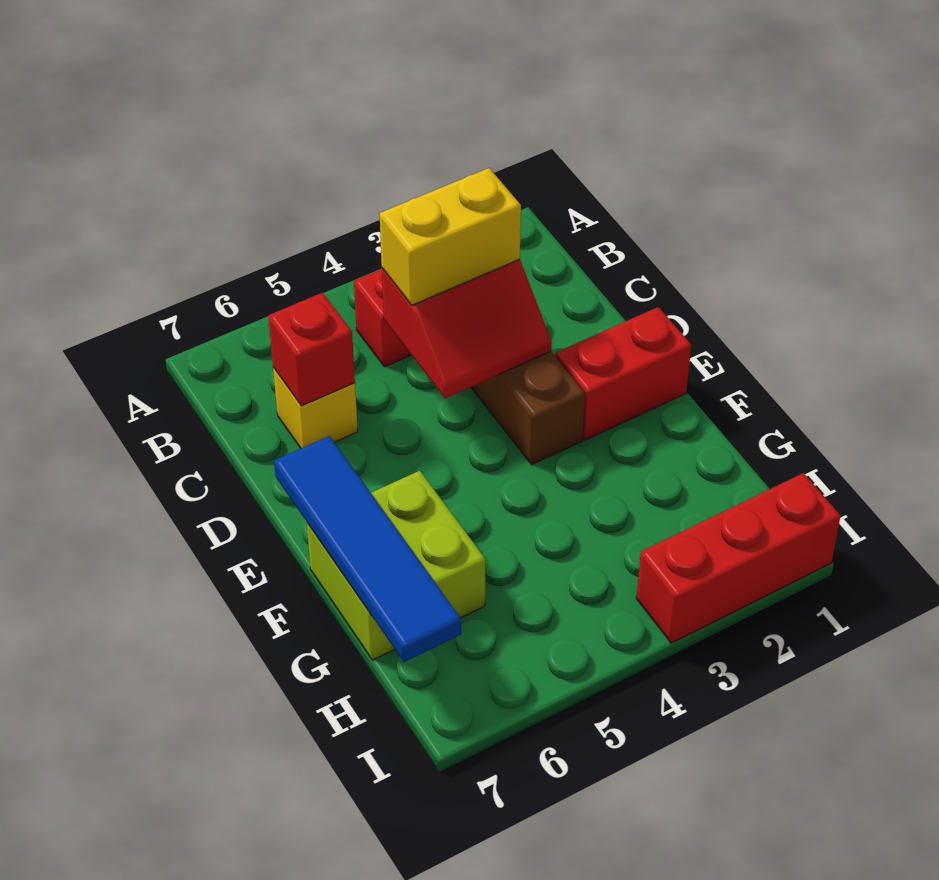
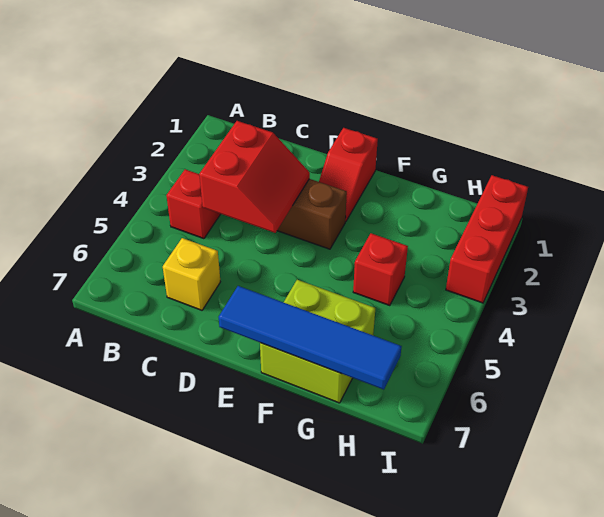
yellow 1x2 brick [379,168,521,305] -> none
red 1x1 brick [268,293,355,406] -> red 1x1 brick moved to [353,233,408,306]
red 1x2 brick [555,307,691,440] -> red 1x2 slope [319,128,378,222]

